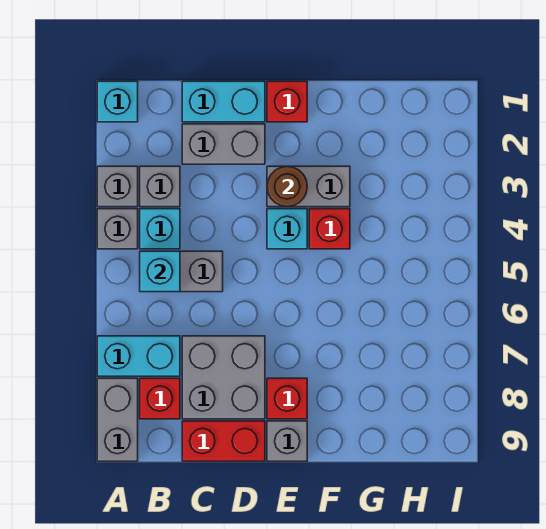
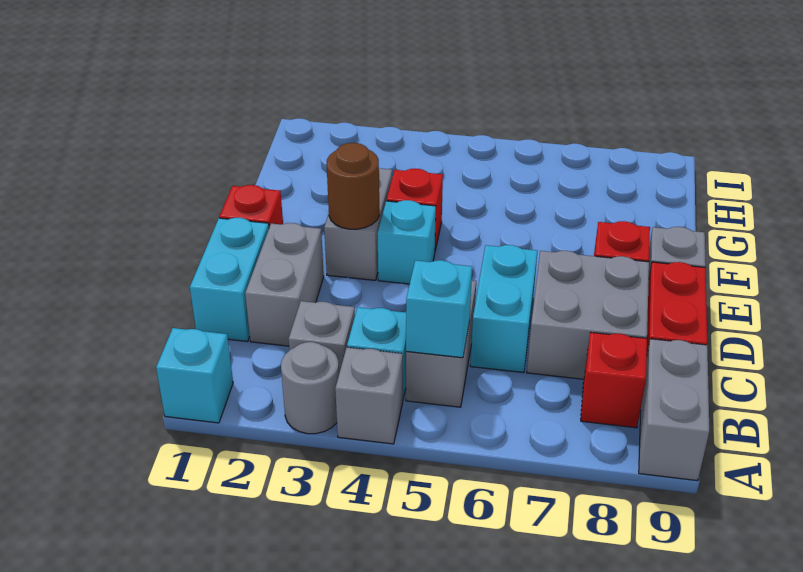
grey 1x1 brick [97,166,138,207] -> grey 1x1 round brick [281,342,339,434]
cyan 1x2 brick [97,336,180,376] -> cyan 1x2 brick moved to [470,245,537,373]
grey 1x2 brick [97,378,138,461] -> grey 1x2 brick turned to [639,339,709,481]

